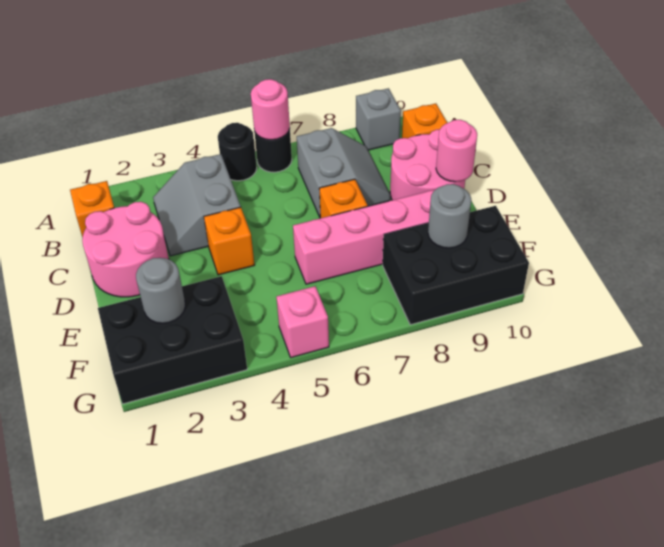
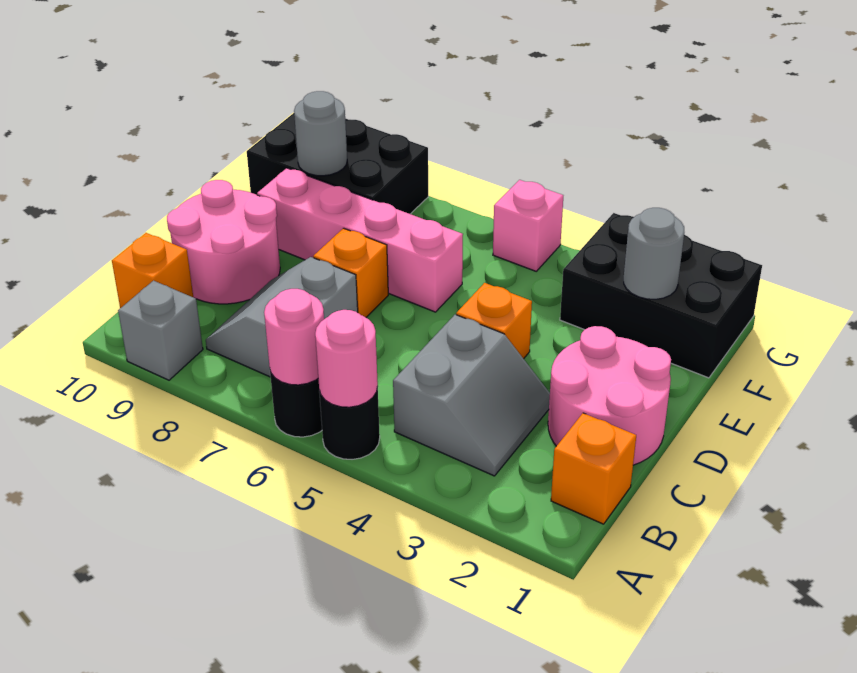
pink 1x1 round brick [436,120,477,182] -> pink 1x1 round brick moved to [315,310,378,407]

